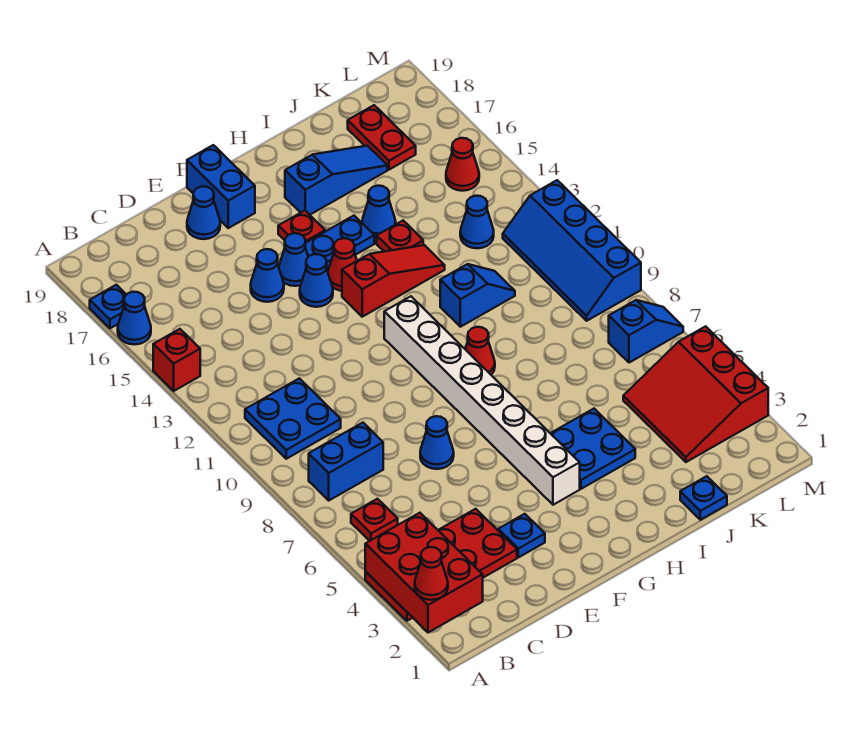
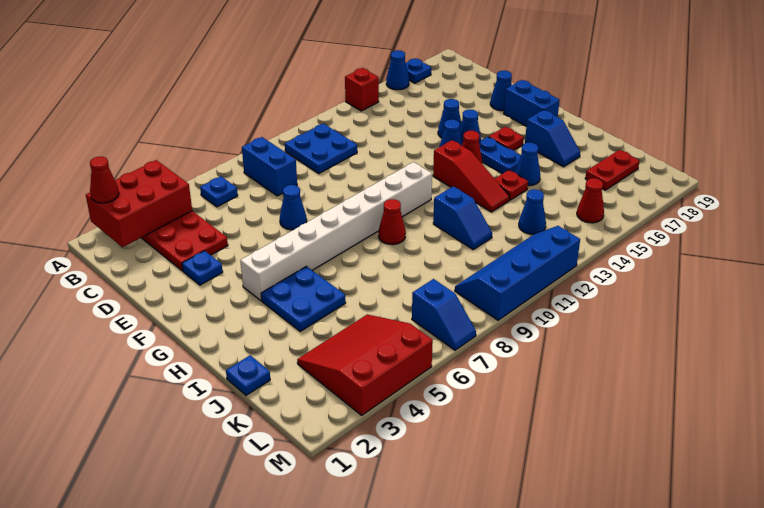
red 1x1 plate [351,499,398,541] -> blue 1x1 plate [200,176,238,207]
blue 1x2 brick [187,145,255,228] -> blue 1x2 brick turned to [504,80,560,126]
blue 1x3 slope [285,146,388,215] -> blue 1x2 slope [525,110,580,167]

